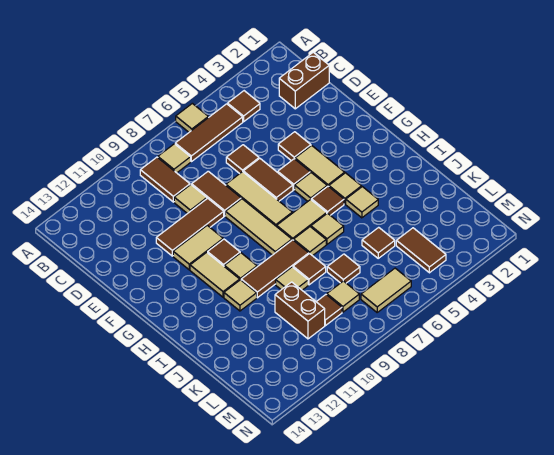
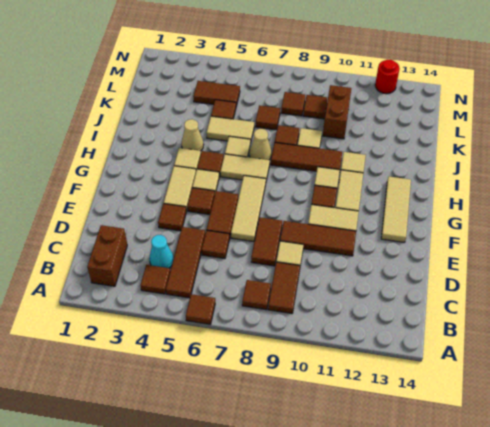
tan 1x1 tile [176,103,208,132] -> brown 1x1 tile [186,294,215,324]
brown 1x3 tile [175,104,243,162] -> brown 1x3 tile turned to [166,227,205,298]
tan 1x1 tile [158,144,191,173] -> brown 1x1 tile [242,280,271,310]
brown 1x2 brick [279,52,329,109] -> brown 1x2 brick turned to [87,225,127,286]
none -> cyan 1x1 cone [149,235,174,268]
tan 1x3 tile [225,199,292,255] -> tan 1x3 tile moved to [381,177,411,243]
tan 1x1 tile [346,187,378,218] -> tan 1x1 cone [182,119,204,151]
tan 1x1 tile [294,227,326,256] -> tan 1x1 cone [250,129,271,160]
brown 1x2 tile [396,228,446,273] -> brown 1x2 tile turned to [193,81,240,106]
tan 1x1 tile [327,281,359,312] -> brown 1x1 tile [281,92,305,116]
tan 1x2 tile [361,268,411,312] -> tan 1x2 tile moved to [207,116,254,144]
none -> red 1x1 round brick [375,60,400,94]

